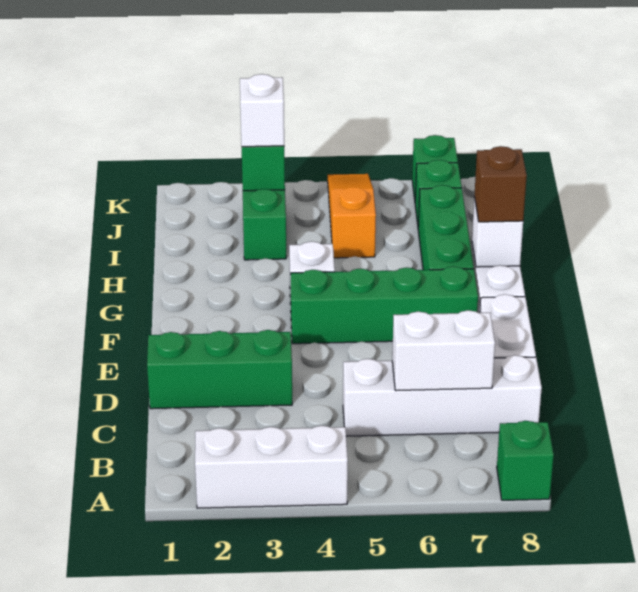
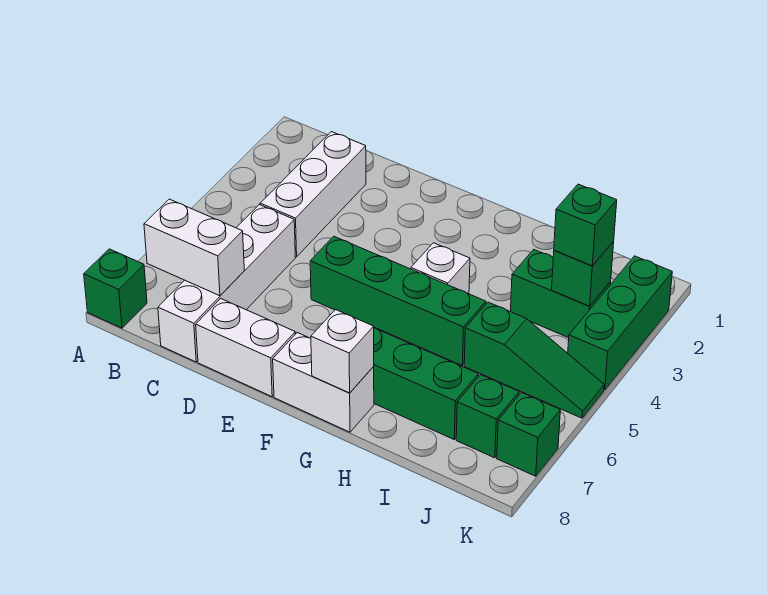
white 1x3 brick [195,426,348,508] -> white 1x3 brick moved to [260,132,366,257]
white 1x2 brick [392,310,495,391] -> white 1x2 brick turned to [144,199,244,296]
green 1x3 brick [147,330,292,409] -> green 1x3 brick moved to [568,256,672,390]
green 1x4 brick [291,266,478,344] -> green 1x4 brick turned to [310,236,486,366]
brown 1x1 brick [474,146,527,222] -> none
orange 1x3 slope [328,174,376,258] -> green 1x3 slope [464,302,604,418]
white 1x1 brick [240,74,284,147] -> green 1x1 brick [554,184,617,266]

